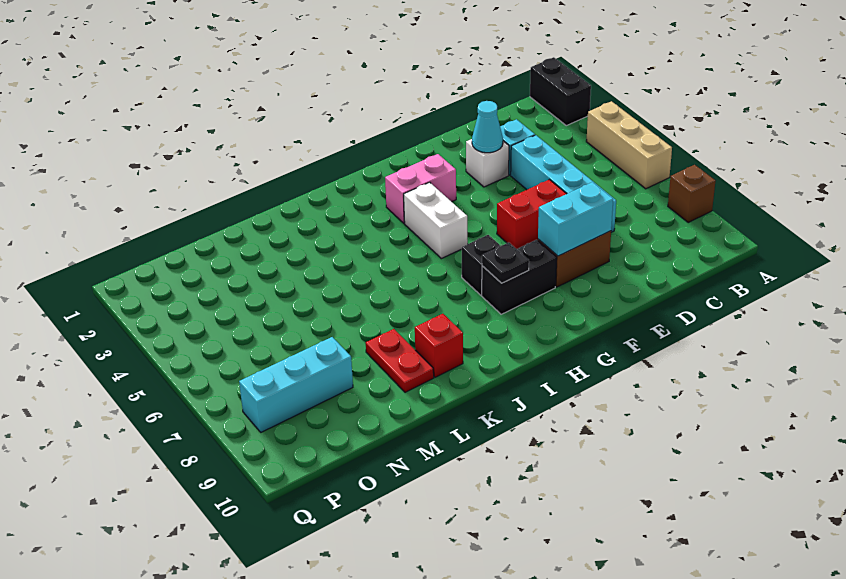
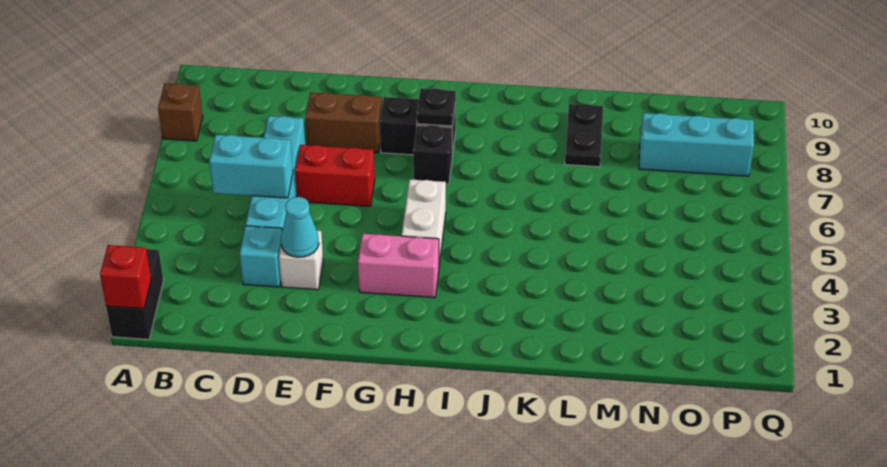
tan 1x3 brick [586,101,672,189] -> none
cyan 1x2 brick [538,182,613,256] -> cyan 1x2 brick moved to [209,135,293,198]
red 1x1 brick [415,314,463,377] -> red 1x1 brick moved to [100,245,151,309]
red 1x2 plate [366,329,434,392] -> black 1x2 plate [565,104,603,167]

